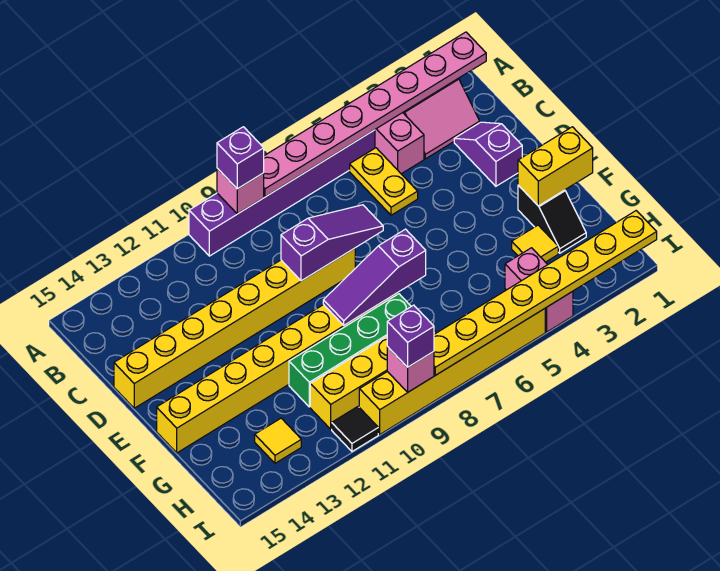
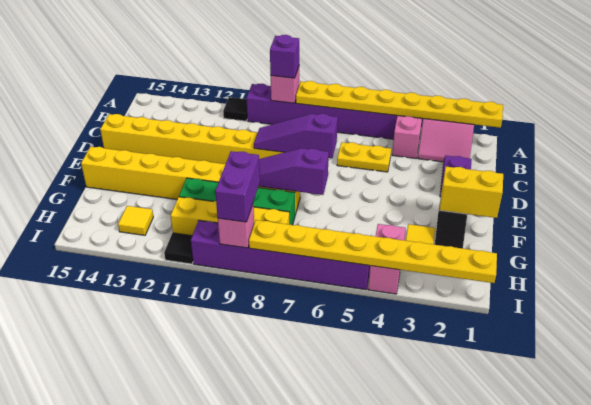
pink 1x8 plate [264,32,486,197] -> yellow 1x8 plate [296,81,503,128]
none -> black 1x1 tile [223,97,247,121]
yellow 1x2 plate [350,148,418,215] -> yellow 1x2 plate turned to [337,142,391,172]
purple 1x3 slope [281,205,383,281] -> purple 1x3 slope turned to [254,114,338,158]
yellow 1x6 brick [359,309,545,434] -> purple 1x6 brick [191,220,370,290]
purple 1x1 brick [387,305,434,367] -> purple 1x2 brick [215,151,260,222]

